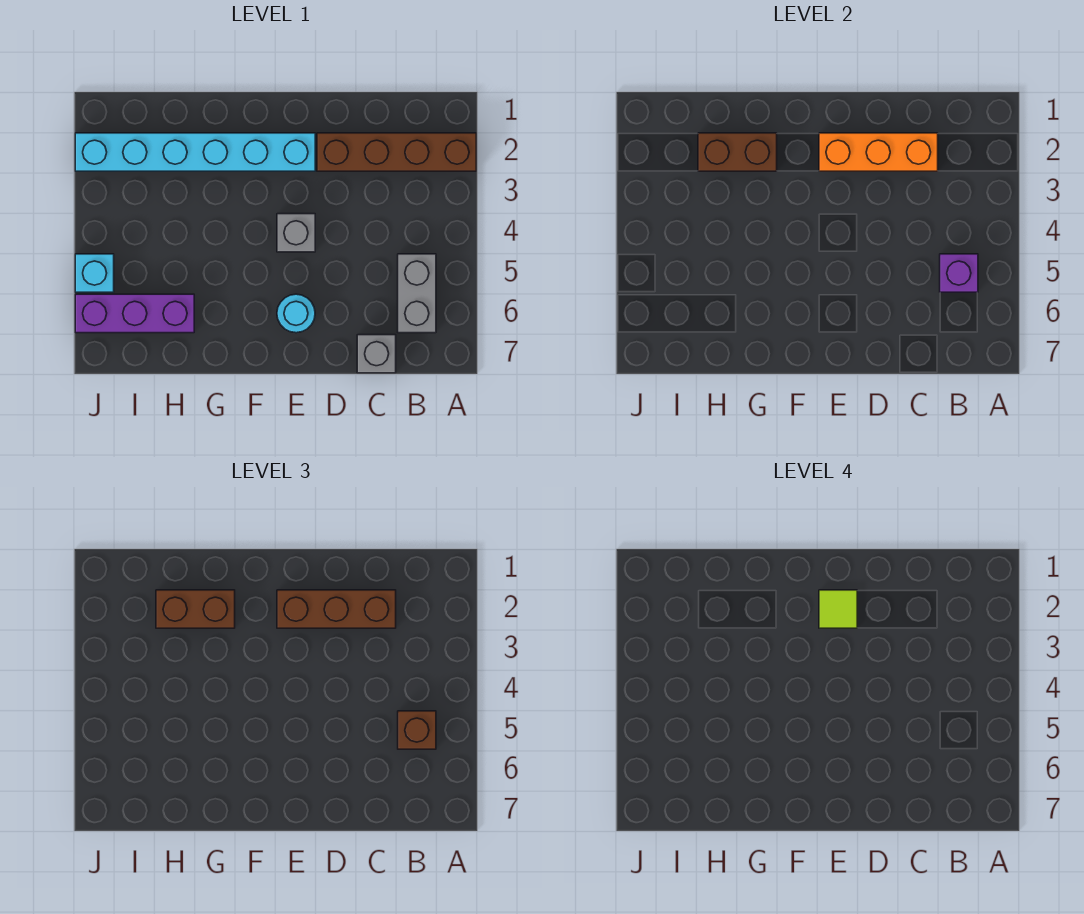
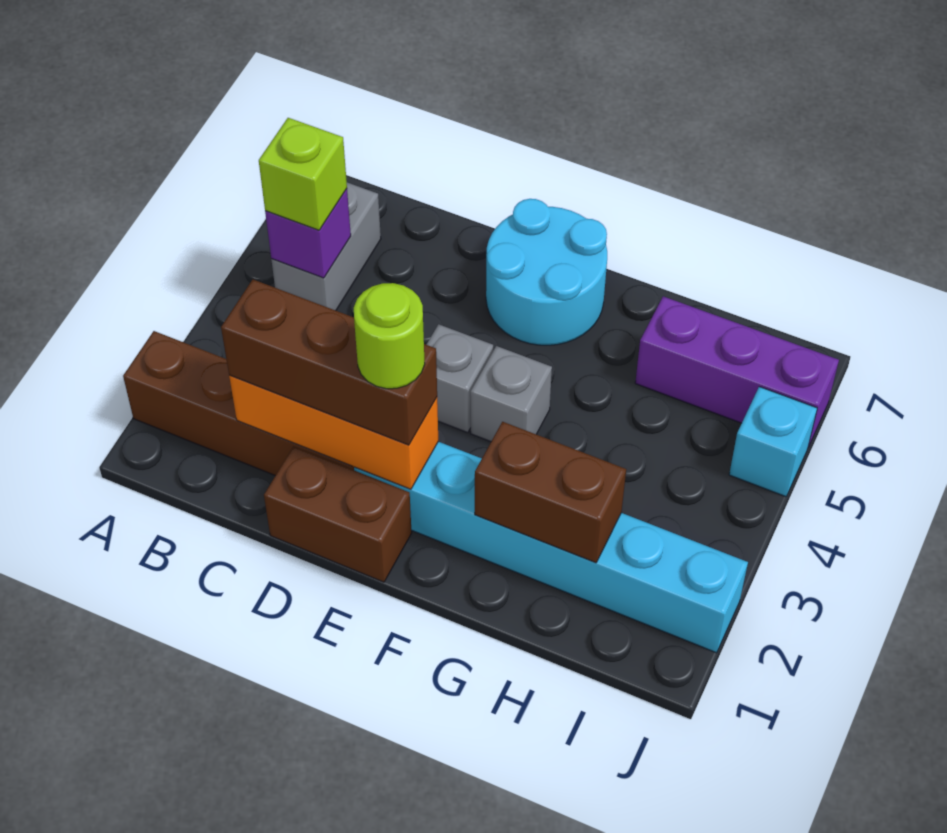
brown 1x1 brick [398,711,436,749] -> lime 1x1 brick [259,118,347,230]
grey 1x1 brick [357,335,396,373] -> grey 1x1 brick moved to [470,346,552,442]
lime 1x1 tile [819,590,857,628] -> lime 1x1 round brick [354,283,425,389]
cyan 1x1 round brick [277,294,315,333] -> cyan 2x2 round brick [486,199,607,345]
brown 1x2 brick [156,590,235,628] -> brown 1x2 brick moved to [264,446,412,582]

